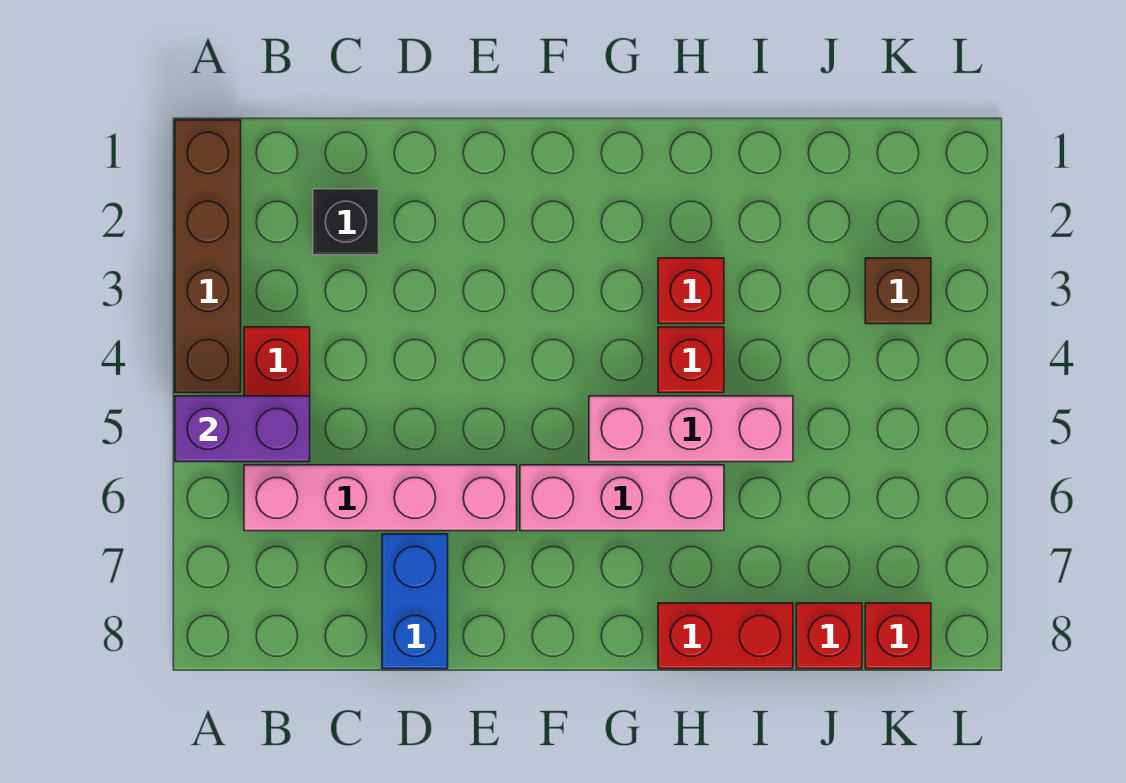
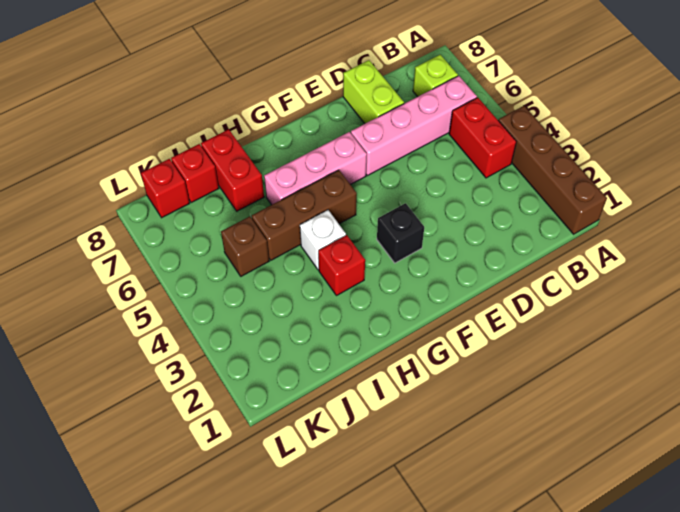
purple 1x2 brick [175,396,310,462] -> none
none -> lime 1x1 brick [413,55,458,97]
black 1x1 brick [313,189,379,255] -> black 1x1 brick moved to [377,203,424,263]
blue 1x2 brick [382,534,448,669] -> lime 1x2 brick [343,60,404,124]
pink 1x3 brick [589,396,793,462] -> brown 1x3 brick [252,170,357,260]
red 1x1 brick [658,327,724,393] -> white 1x1 brick [300,210,346,270]
red 1x2 brick [658,603,793,669] -> red 1x2 brick turned to [201,129,264,211]
brown 1x1 brick [865,258,931,324] -> brown 1x1 brick moved to [221,217,269,276]

